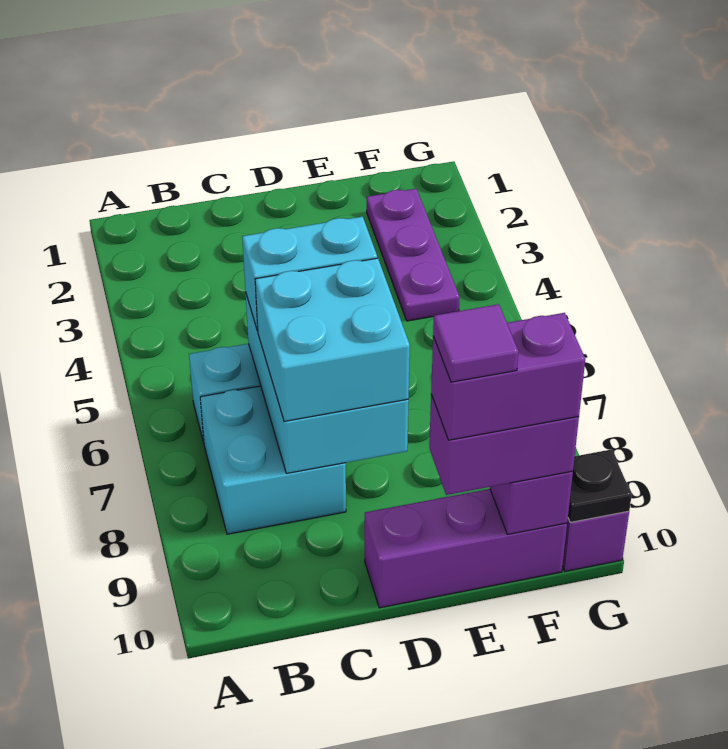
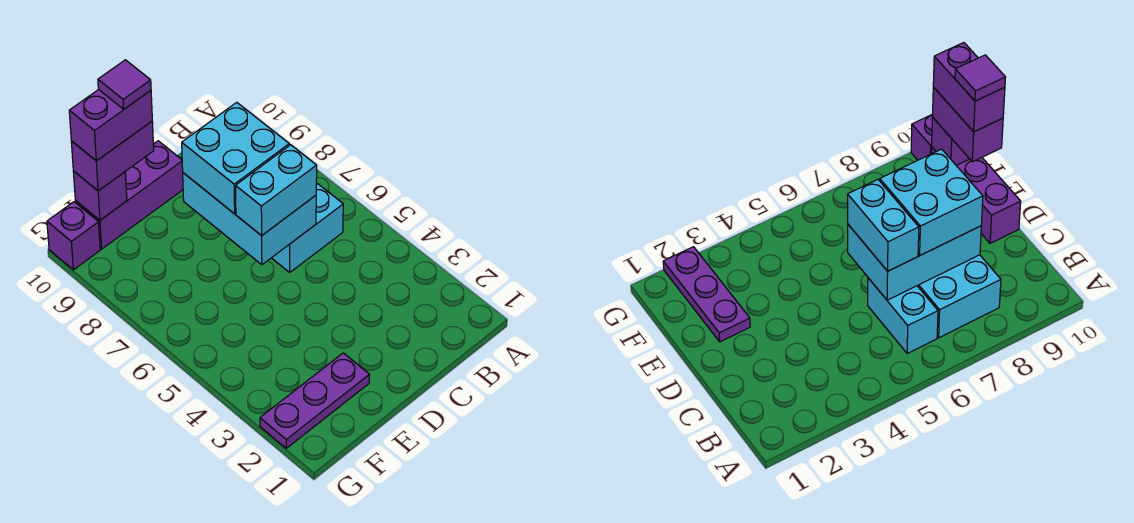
purple 1x3 plate [367,189,460,321] -> purple 1x3 plate turned to [260,353,369,448]
black 1x1 plate [568,449,632,522] -> none

